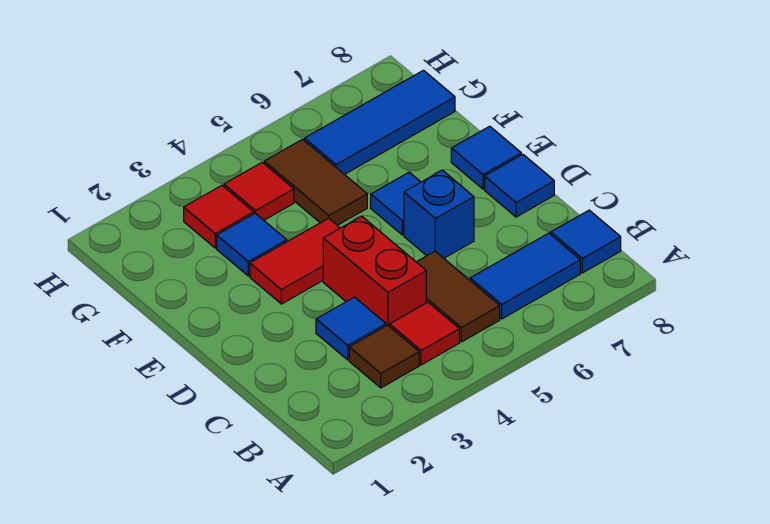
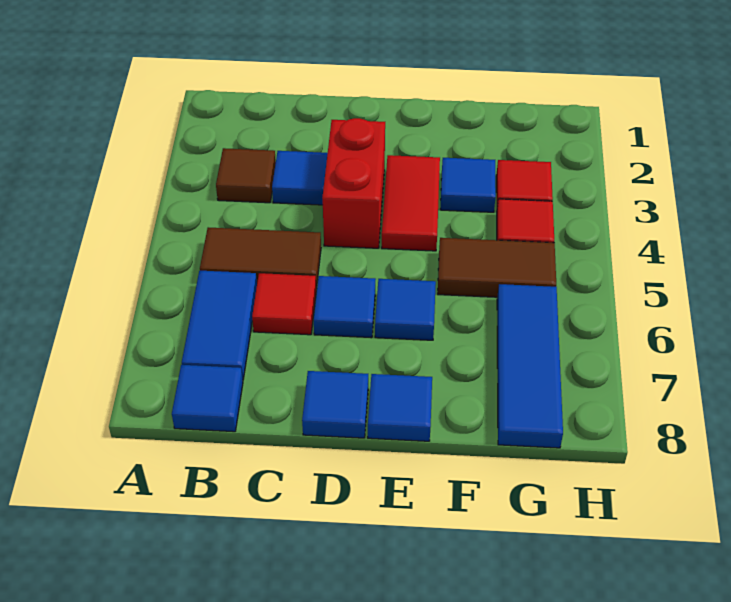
red 1x1 tile [390,302,459,365] -> red 1x1 tile moved to [252,273,316,335]
red 1x2 brick [323,216,426,327] -> red 1x2 brick turned to [322,118,385,248]
blue 1x1 brick [404,170,474,258] -> blue 1x1 tile [314,276,376,338]

